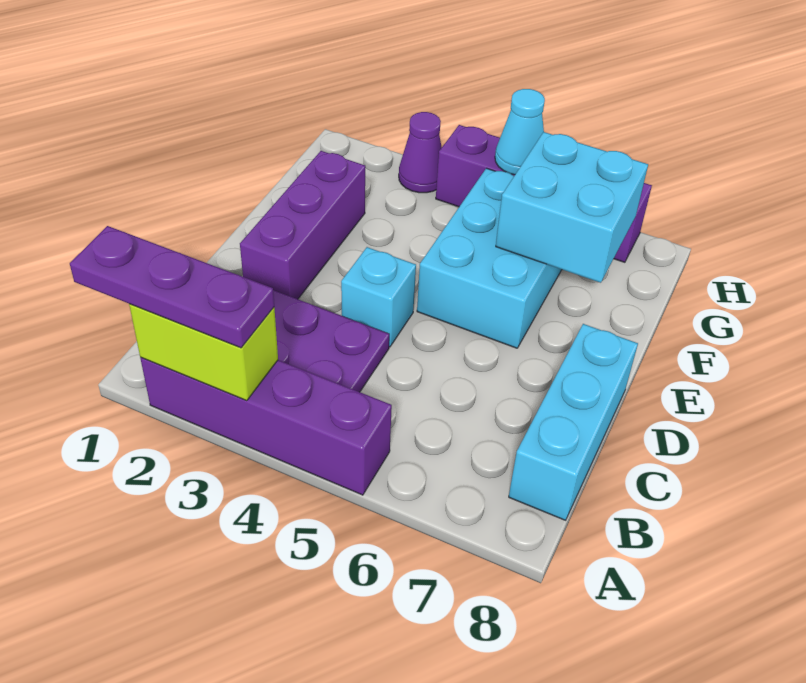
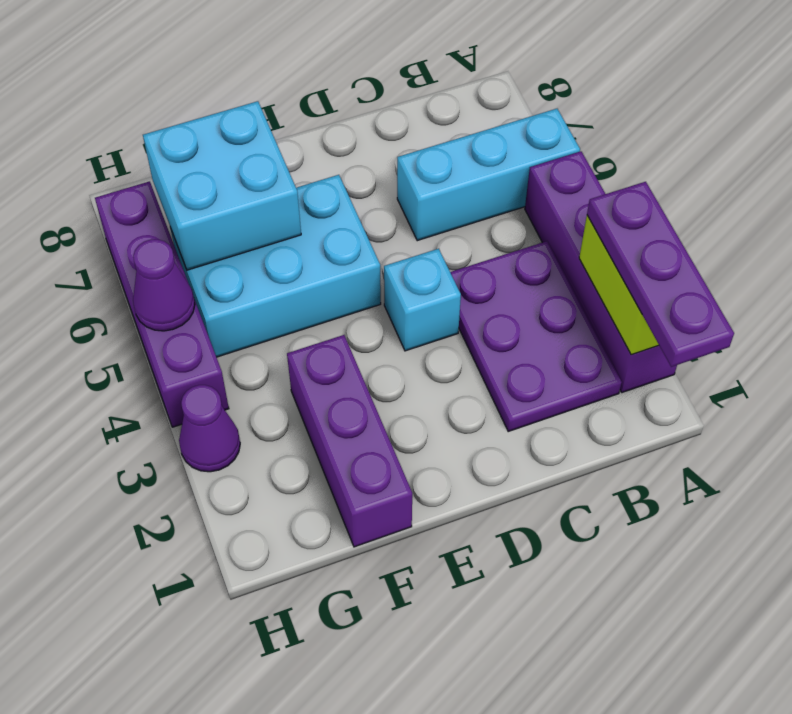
cyan 1x3 brick [509,324,638,520] -> cyan 1x3 brick moved to [397,109,580,241]
purple 1x3 brick [240,151,365,299] -> purple 1x3 brick turned to [287,335,412,547]
cyan 1x1 cone [495,89,545,175] -> purple 1x1 cone [133,239,195,331]

